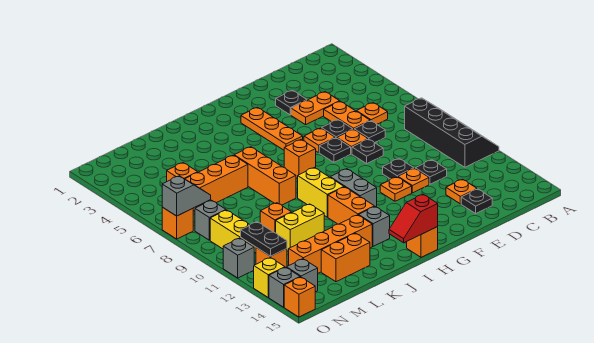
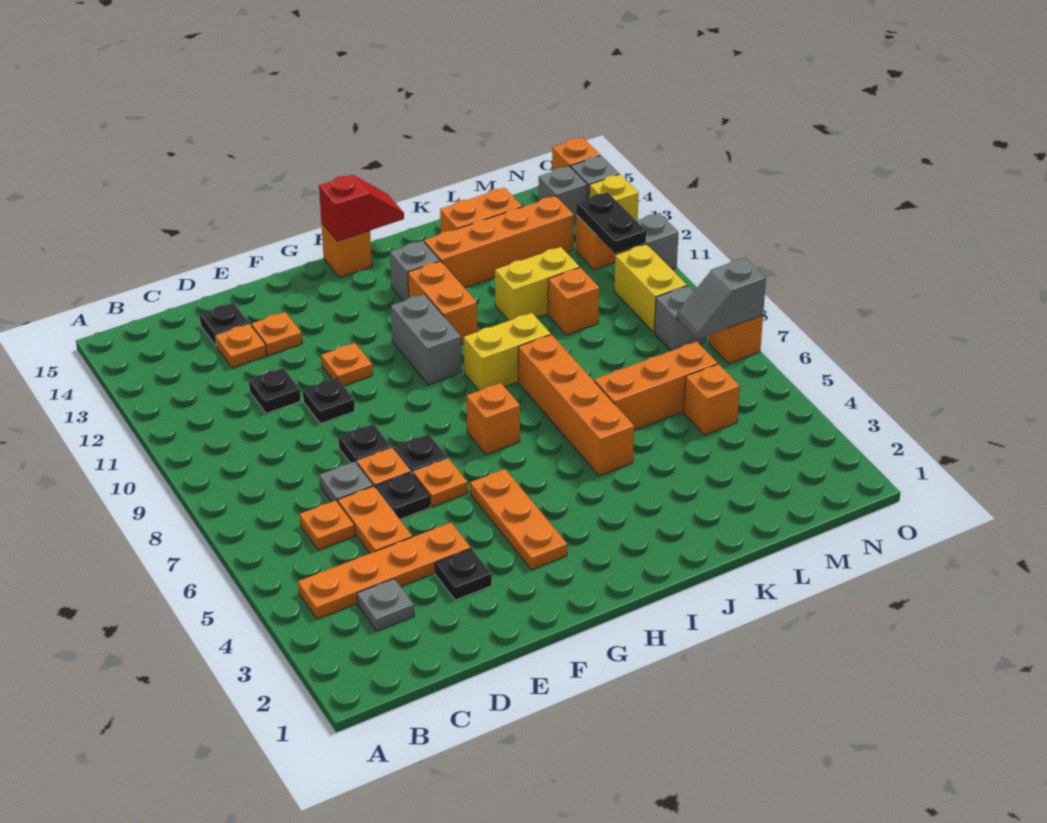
black 2x4 slope [405,98,499,167] -> none
none -> grey 1x1 plate [357,579,414,631]
orange 1x2 plate [291,92,340,125] -> orange 1x4 plate [298,523,471,619]
black 1x1 plate [354,121,385,143] -> grey 1x1 plate [319,462,373,502]
orange 1x1 plate [398,168,429,193] -> orange 1x1 plate moved to [252,312,302,356]
yellow 1x2 brick [298,168,344,217] -> yellow 1x2 brick turned to [464,313,551,391]
orange 1x3 brick [234,147,296,205] -> orange 1x4 brick [518,335,634,476]

